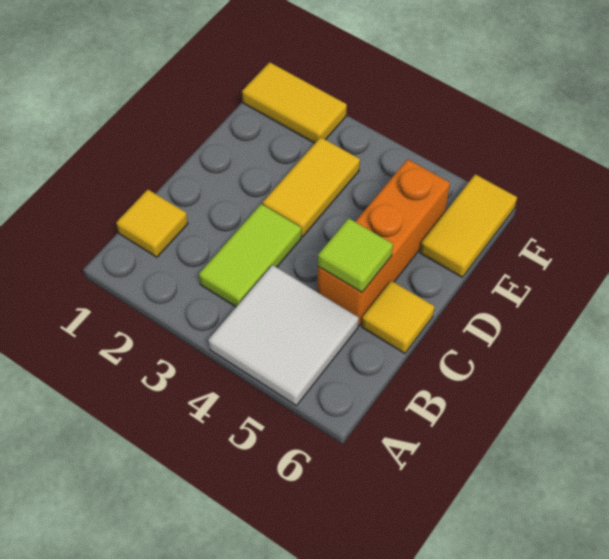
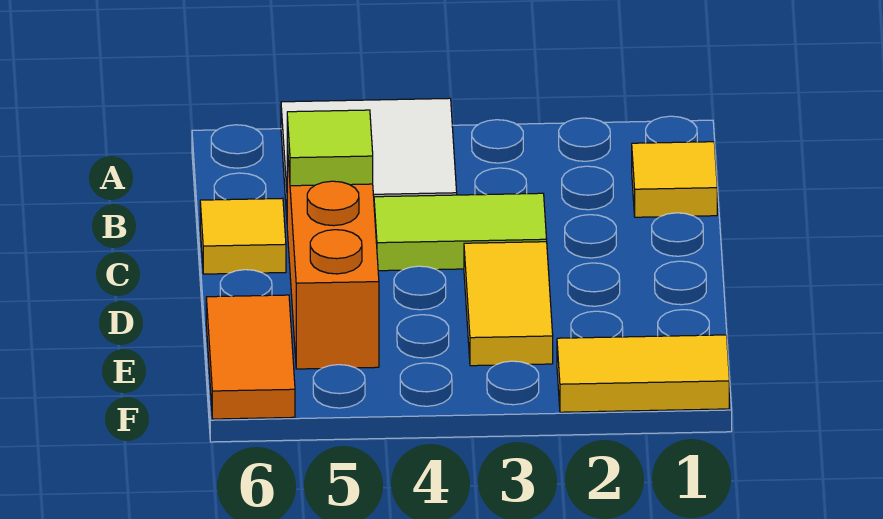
lime 1x2 tile [199,204,301,307] -> lime 1x2 tile turned to [374,193,547,271]
yellow 1x2 tile [420,174,517,277] -> orange 1x2 tile [206,295,295,419]

